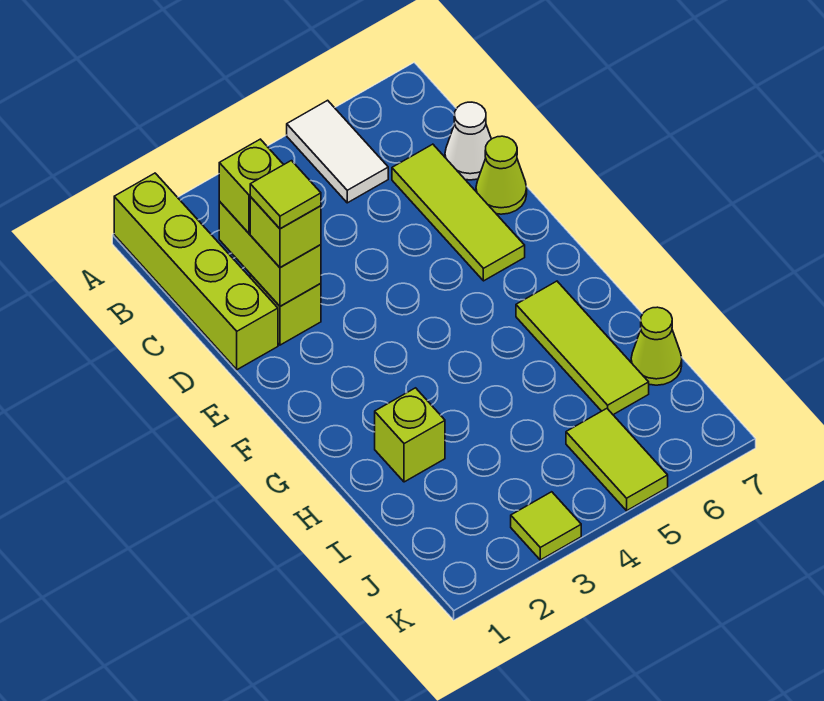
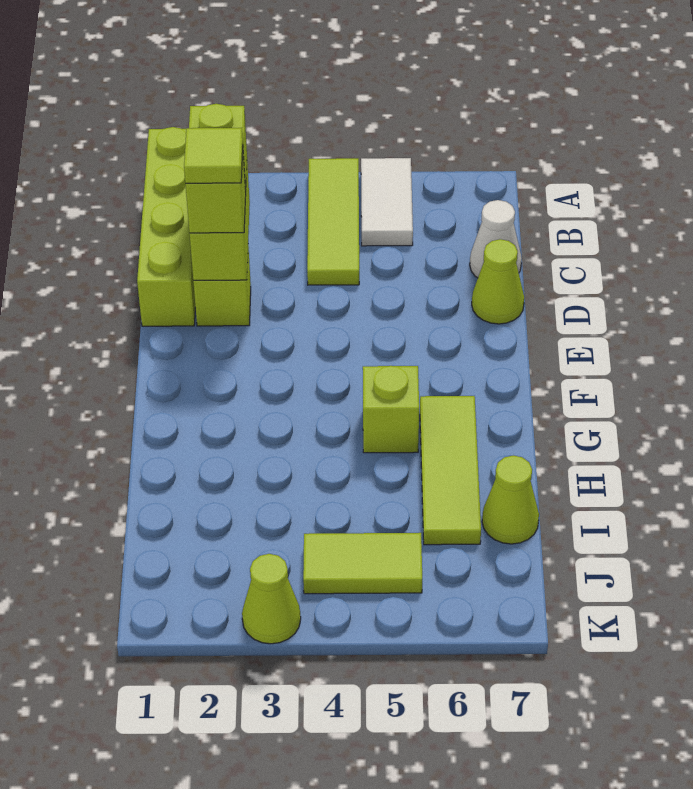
lime 1x3 tile [392,144,525,281] -> lime 1x3 tile moved to [307,158,359,285]
lime 1x1 brick [375,388,445,482] -> lime 1x1 brick moved to [363,366,419,453]
lime 1x2 tile [566,409,668,511] -> lime 1x2 tile turned to [303,533,422,594]
lime 1x1 tile [511,492,581,560] -> lime 1x1 cone [242,554,301,644]

